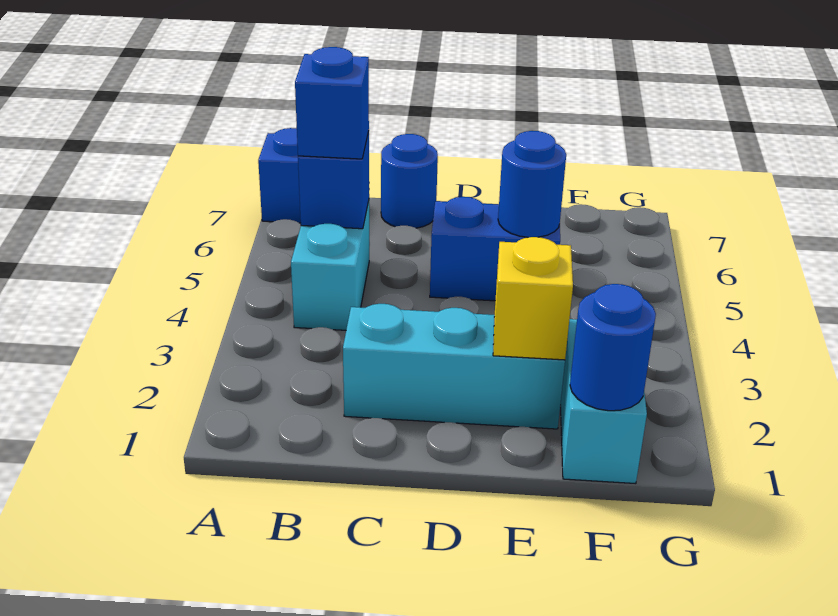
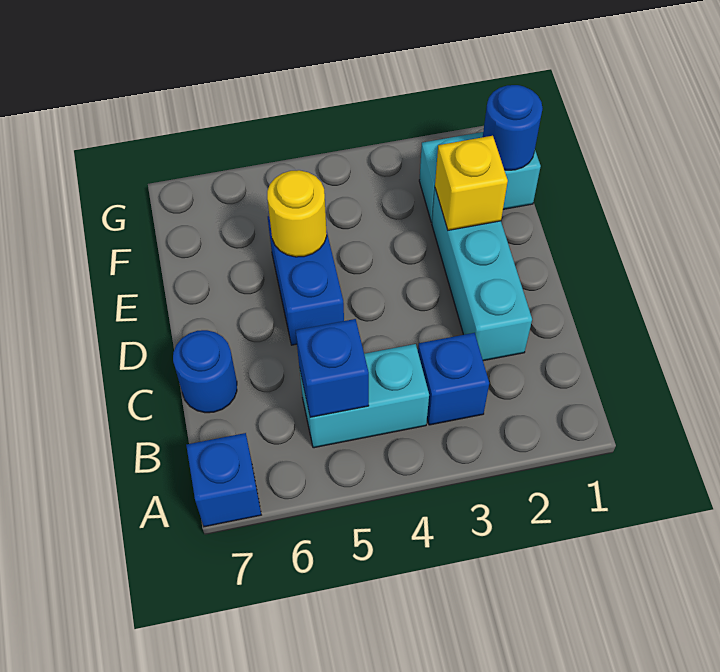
blue 1x1 brick [295,47,369,159] -> blue 1x1 brick moved to [418,333,489,425]
blue 1x1 round brick [498,131,566,237] -> yellow 1x1 round brick [267,170,327,257]

